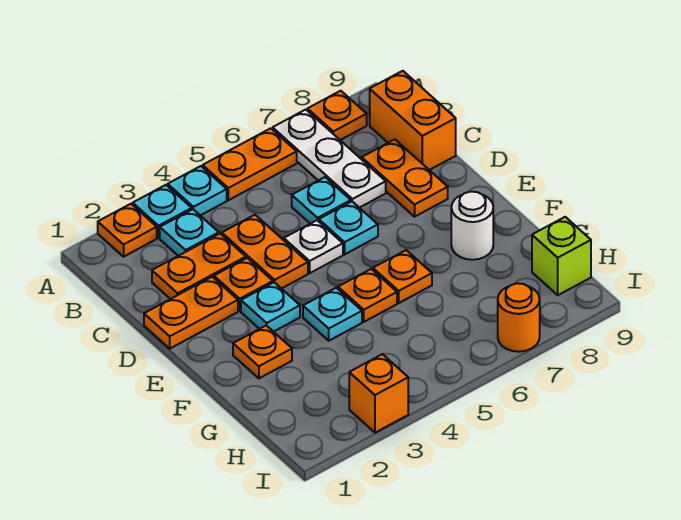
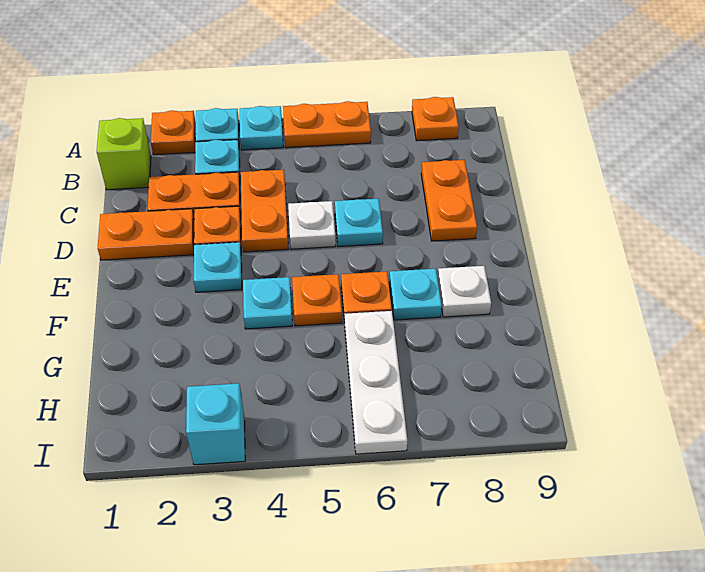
white 1x3 plate [273,110,386,208] -> white 1x3 plate moved to [344,311,407,454]
orange 1x2 brick [370,71,456,170] -> none
cyan 1x1 plate [292,177,351,224] -> cyan 1x1 plate moved to [389,269,442,320]
orange 1x1 plate [233,325,292,378] -> none
white 1x1 round brick [451,192,493,260] -> white 1x1 plate [438,266,491,317]
lime 1x1 brick [532,217,591,295] -> lime 1x1 brick moved to [97,118,151,190]
orange 1x1 brick [349,354,408,433] -> cyan 1x1 brick [186,383,245,465]
orange 1x1 round brick [498,283,540,352] -> none

